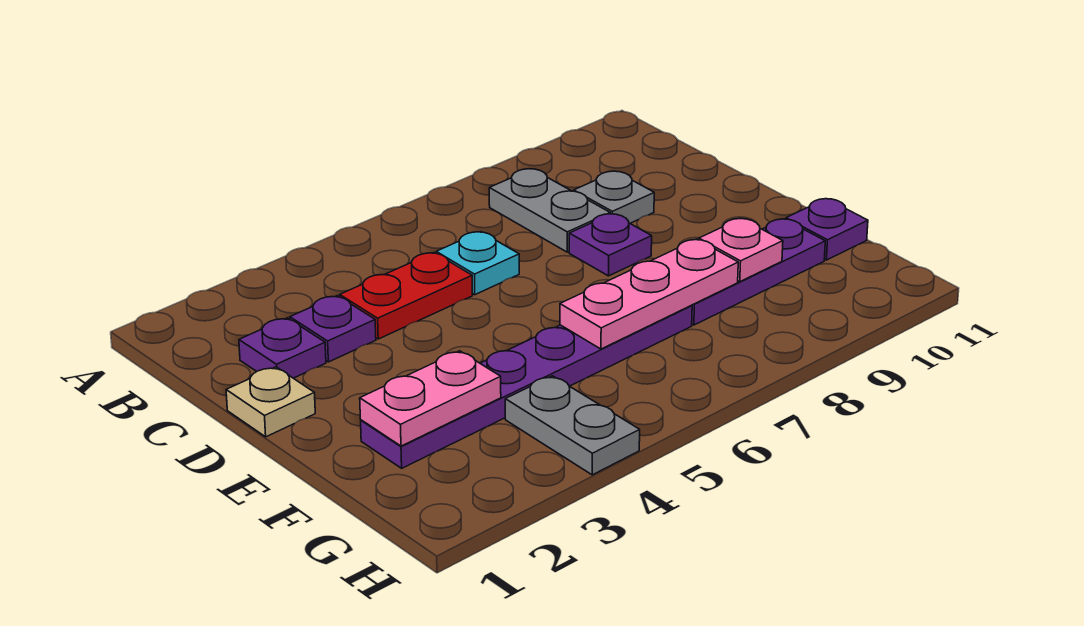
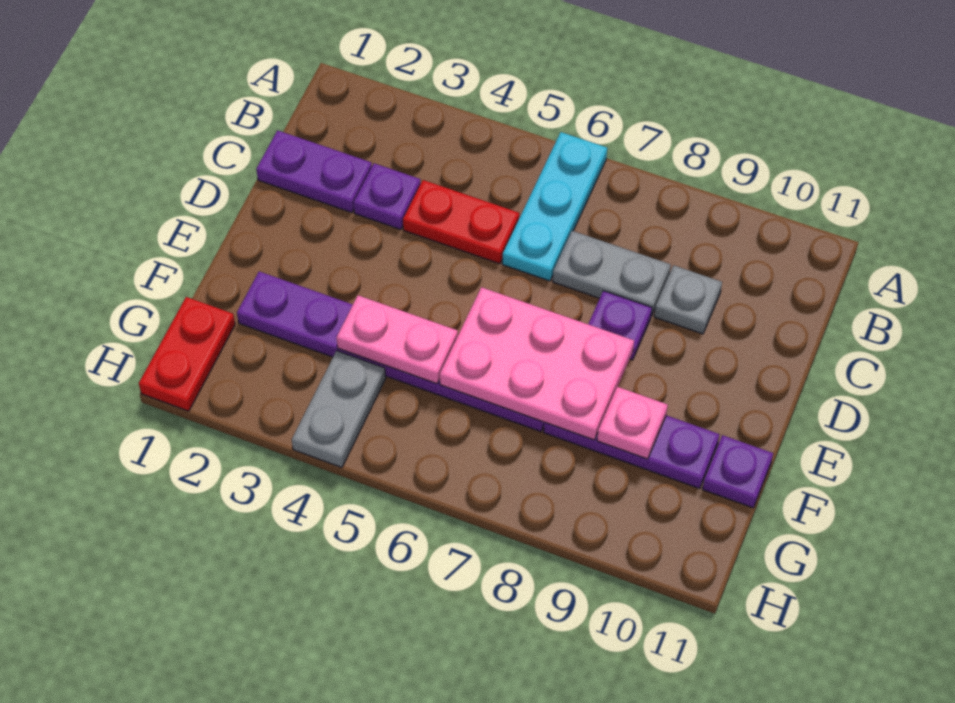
grey 1x2 plate [489,169,610,252] -> grey 1x2 plate turned to [553,231,671,316]
purple 1x1 plate [239,318,326,378] -> purple 1x2 plate [256,130,372,213]
cyan 1x1 plate [436,232,519,295] -> cyan 1x3 plate [502,132,607,281]
tan 1x1 plate [226,367,315,437] -> none
pink 1x2 plate [360,351,501,446] -> pink 1x2 plate moved to [336,295,458,384]
pink 1x3 plate [560,239,738,349] -> pink 2x3 plate [440,287,634,440]
none -> red 1x2 plate [139,297,235,411]

